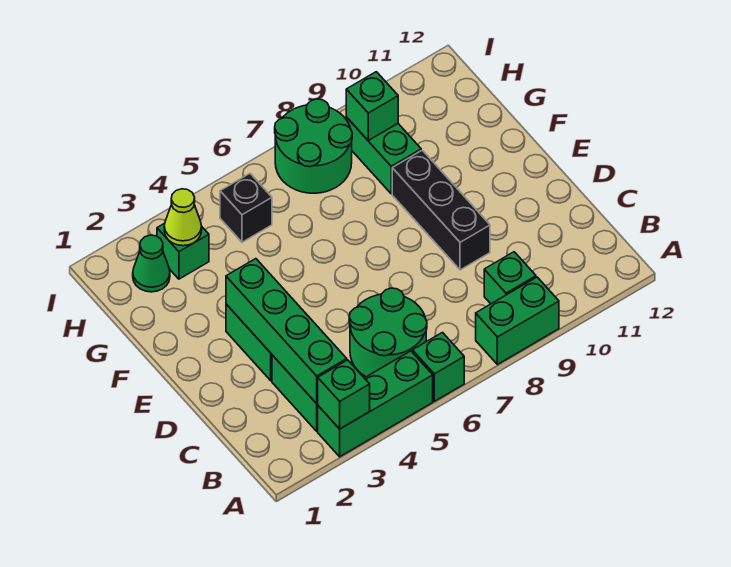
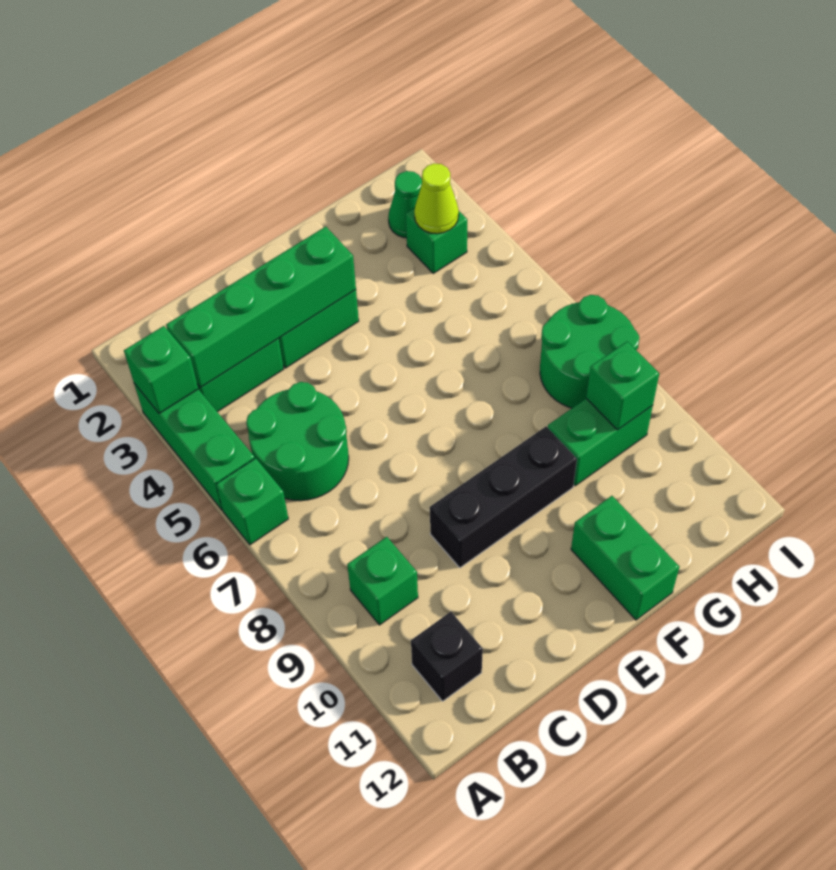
green 1x2 brick [476,277,559,364] -> green 1x2 brick moved to [571,496,680,620]
black 1x1 brick [220,174,272,242] -> black 1x1 brick moved to [411,612,483,701]

